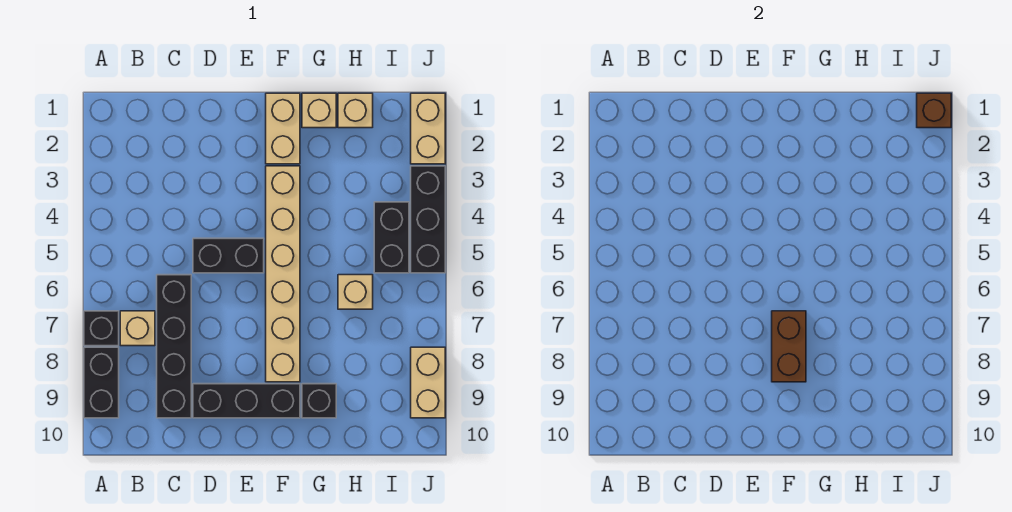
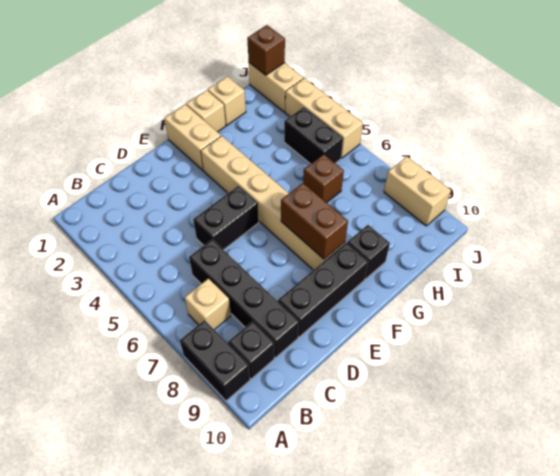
black 1x1 brick [84,311,119,346] -> black 1x1 brick moved to [228,322,274,379]
tan 1x1 brick [338,275,373,309] -> brown 1x1 brick [303,154,344,203]
black 1x3 brick [411,166,445,273] -> tan 1x3 brick [285,78,363,158]

